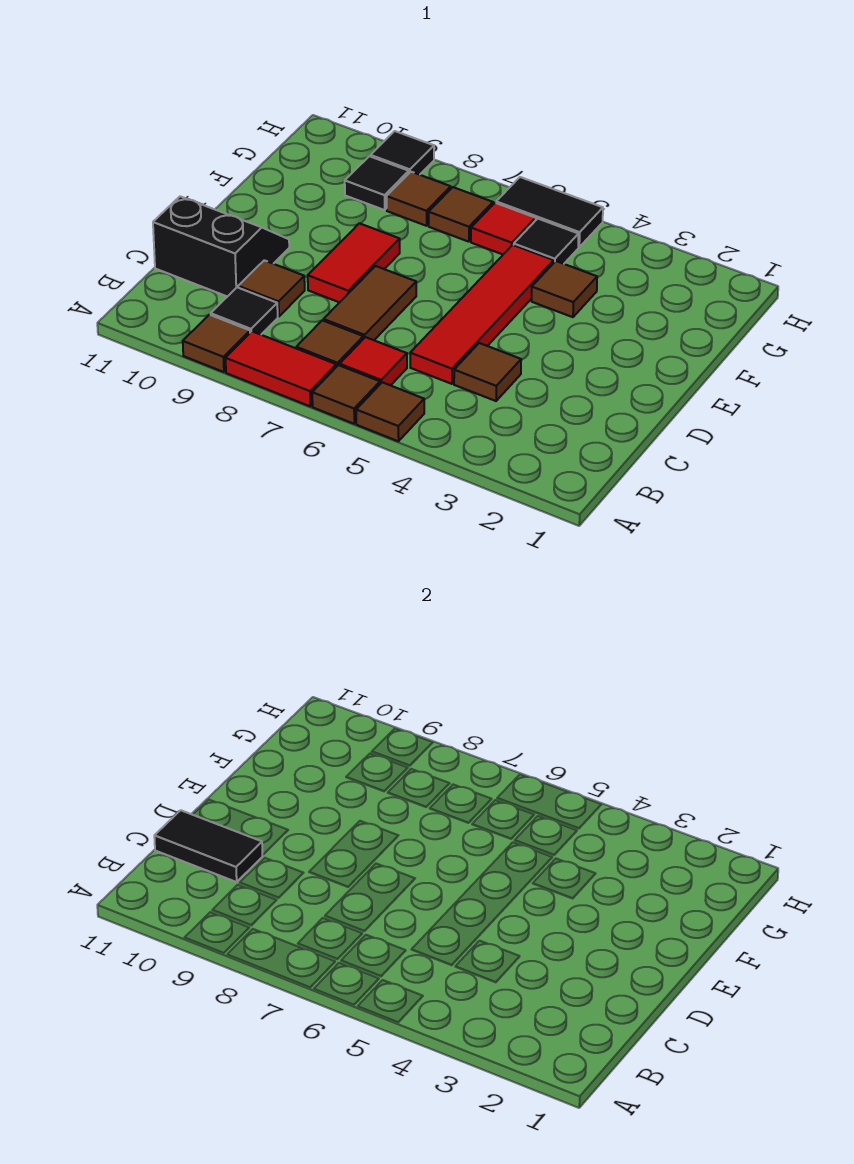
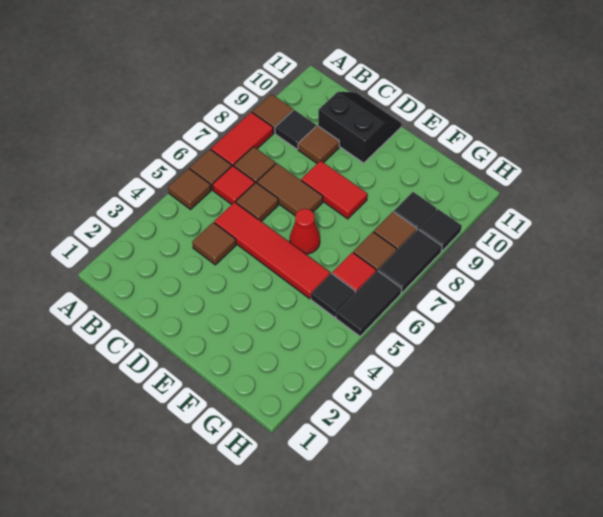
black 2x2 slope [153,196,289,297] -> black 2x2 slope turned to [318,92,402,163]
black 1x2 tile [154,810,263,882] -> black 1x2 tile moved to [378,229,442,293]
none -> red 1x1 cone [290,209,320,254]
brown 1x1 tile [532,261,597,317] -> brown 1x1 tile moved to [236,183,278,222]

